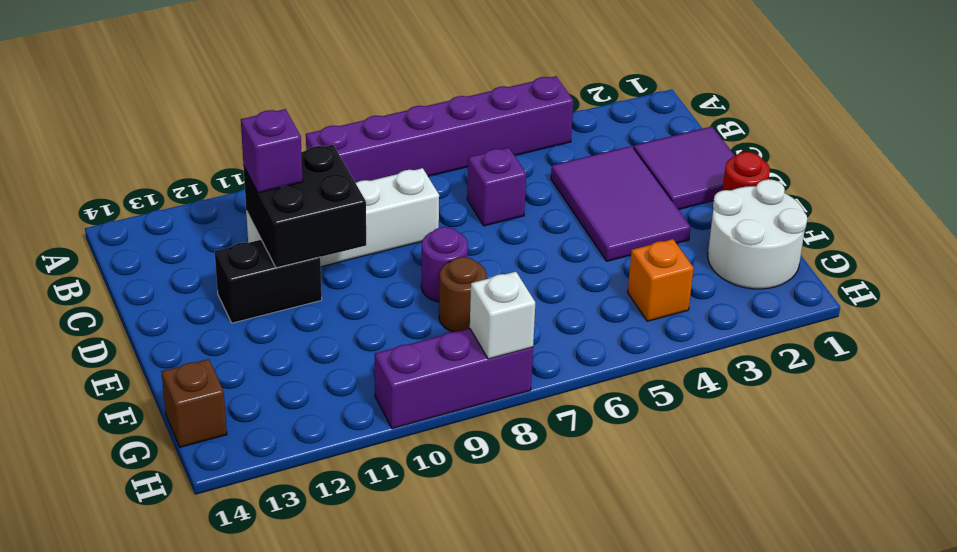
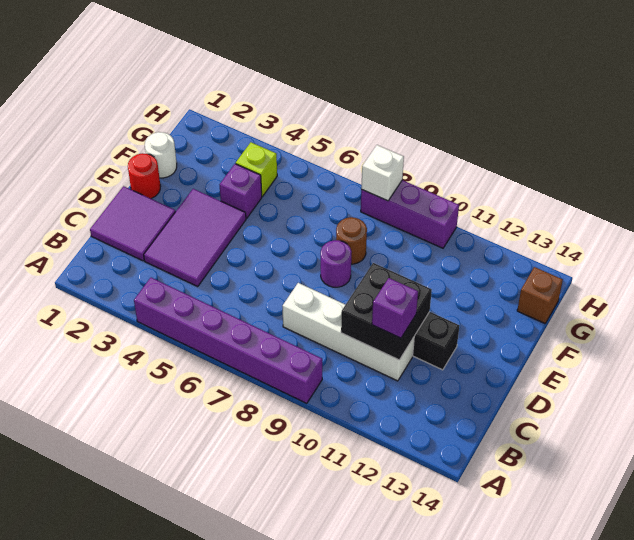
purple 1x1 brick [467,148,526,226] -> purple 1x1 brick moved to [220,164,262,218]
white 2x2 round brick [708,179,807,289] -> white 1x1 round brick [145,132,177,178]
orange 1x1 brick [628,239,693,321] -> lime 1x1 brick [236,142,277,197]

